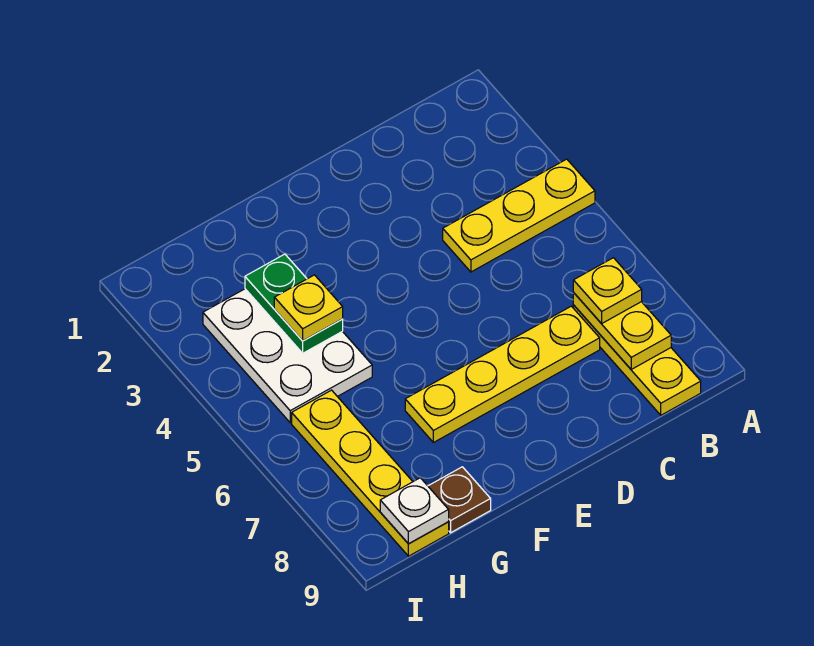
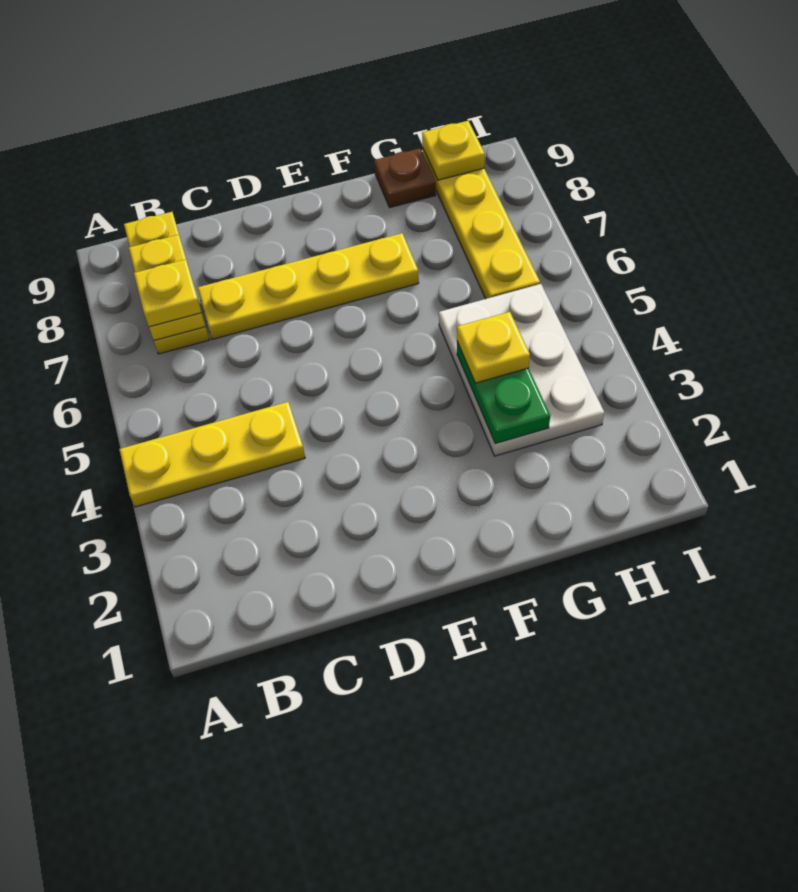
white 1x1 plate [380,478,449,544] -> yellow 1x1 plate [422,121,485,180]

